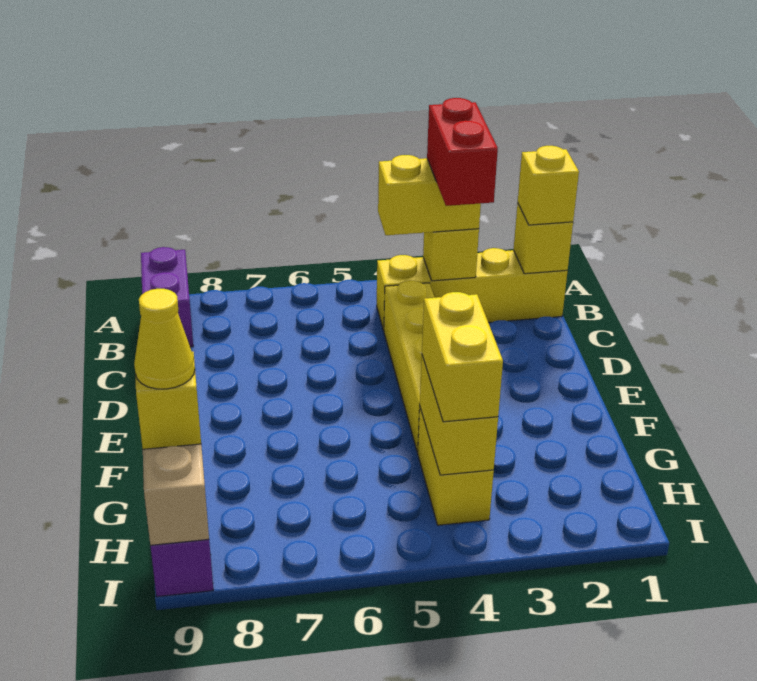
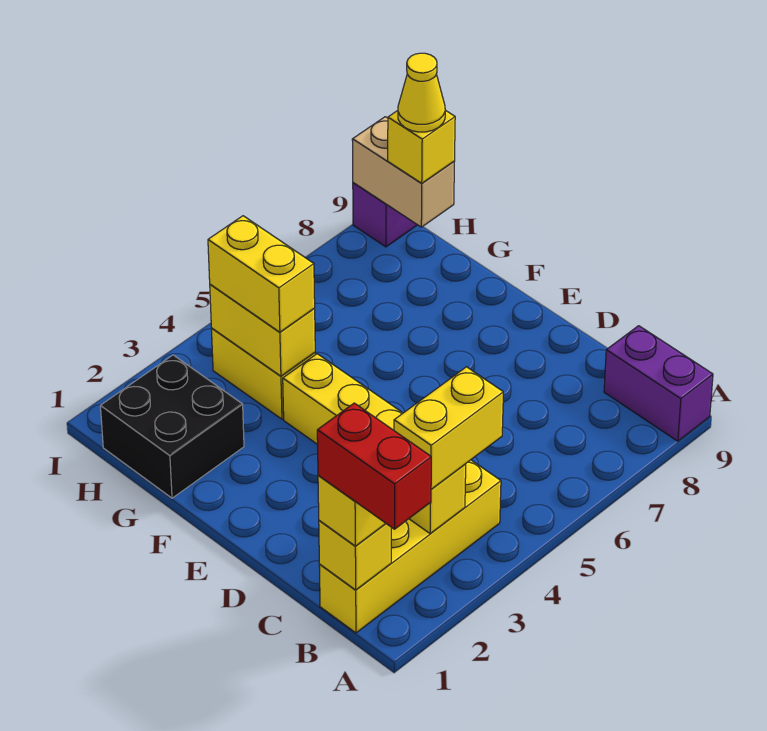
red 1x2 brick [427,98,498,206] -> red 1x2 brick moved to [317,403,431,529]
none -> black 2x2 brick [101,355,244,498]

